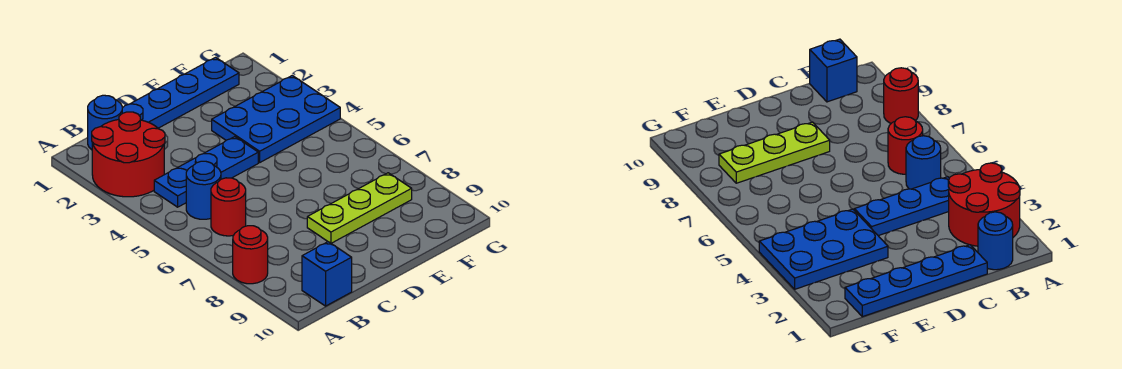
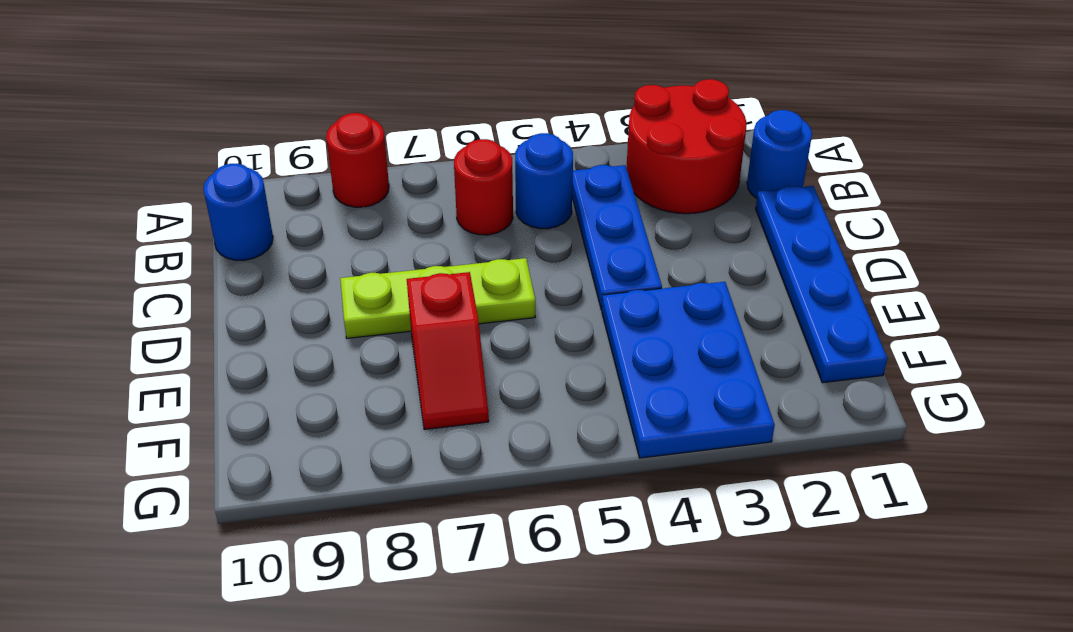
blue 1x1 brick [302,242,352,306] -> blue 1x1 round brick [203,164,273,260]
lime 1x3 plate [307,173,412,243] -> lime 1x3 plate turned to [340,258,535,338]
none -> red 1x2 slope [407,272,489,430]

